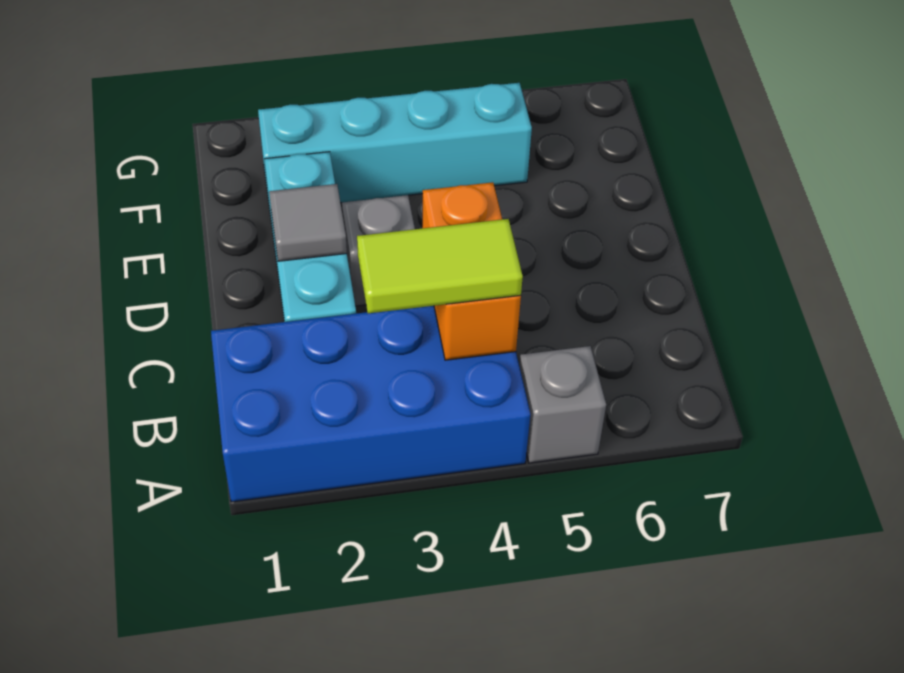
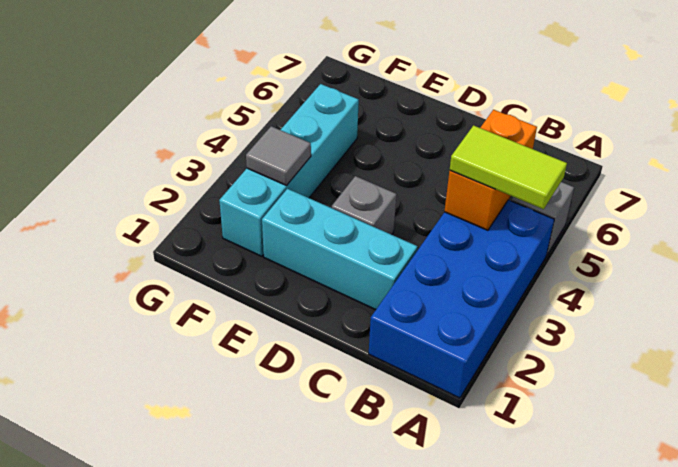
lime 1x2 tile [357,219,523,313] -> lime 1x2 tile turned to [450,125,567,209]
orange 1x2 brick [422,182,521,360] -> orange 1x2 brick turned to [444,110,537,230]
grey 1x1 tile [269,184,347,261] -> grey 1x1 tile moved to [246,126,311,186]

